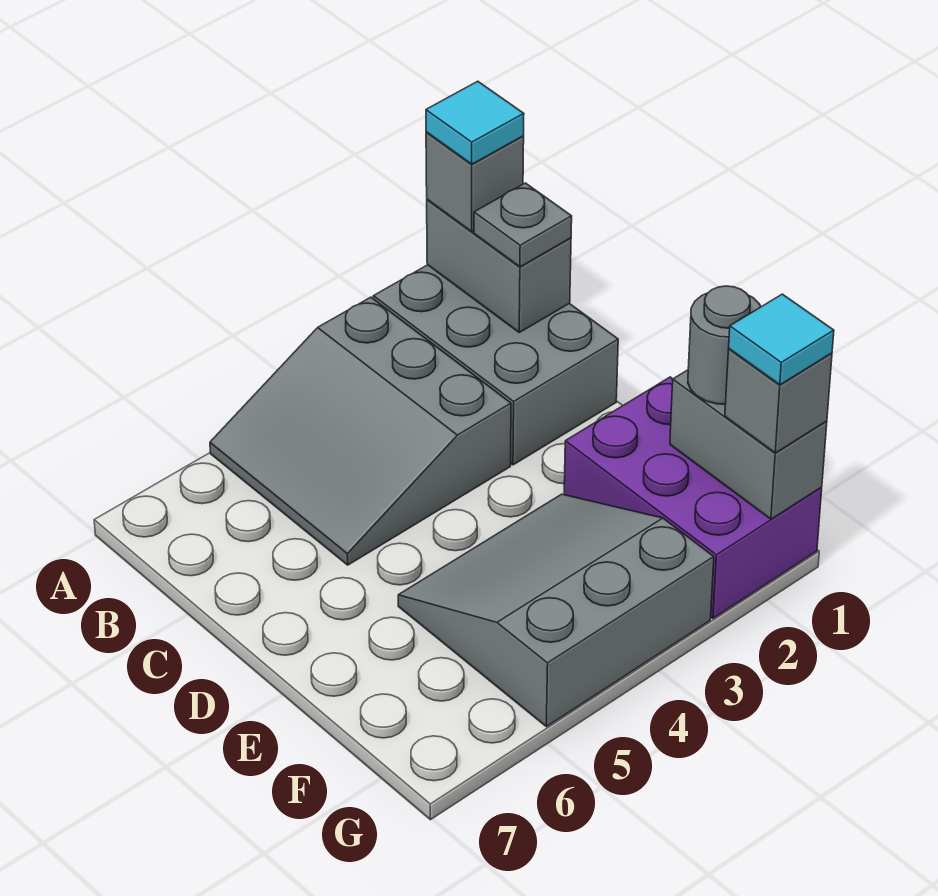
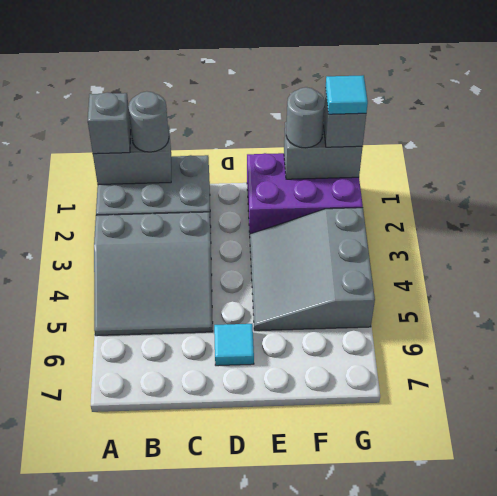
cyan 1x1 tile [426,81,524,164] -> cyan 1x1 tile moved to [214,324,254,366]
grey 1x1 plate [474,183,572,267] -> grey 1x1 round brick [128,91,169,152]

